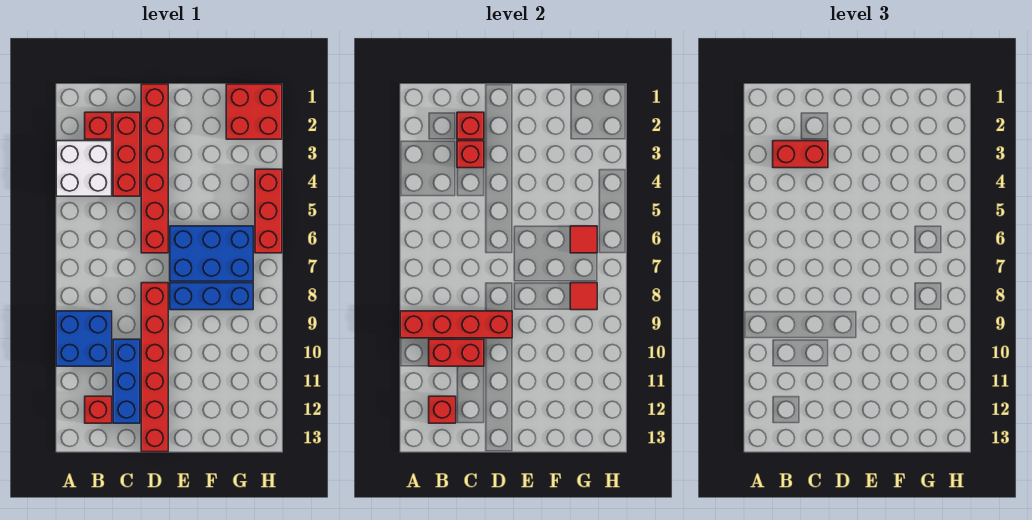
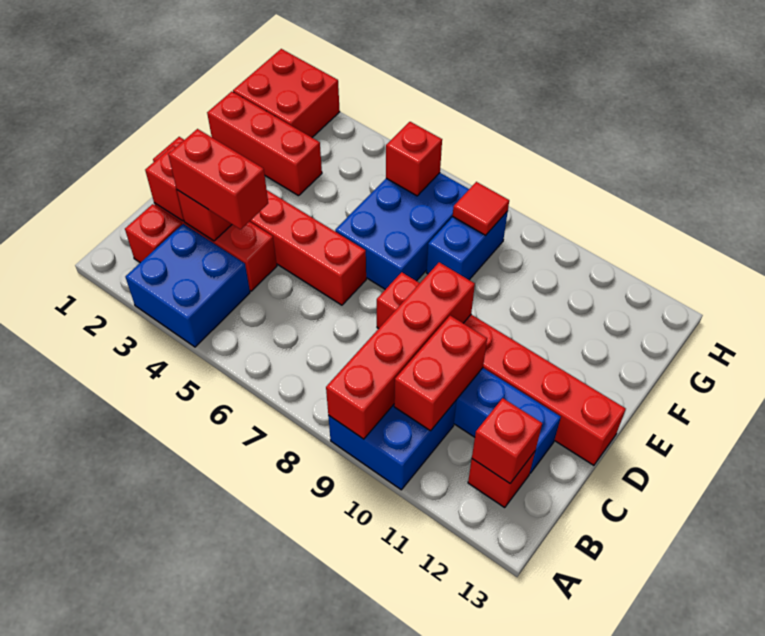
white 2x2 brick [56,141,112,196] -> blue 2x2 brick [125,224,250,347]
red 1x2 brick [773,141,828,168] -> red 1x2 brick turned to [168,129,268,229]
blue 1x3 brick [170,283,253,310] -> blue 1x2 brick [426,211,508,280]
red 1x1 tile [570,226,597,253] -> red 1x1 brick [386,122,442,196]
red 1x3 brick [255,169,282,253] -> red 1x3 brick moved to [207,91,322,196]

